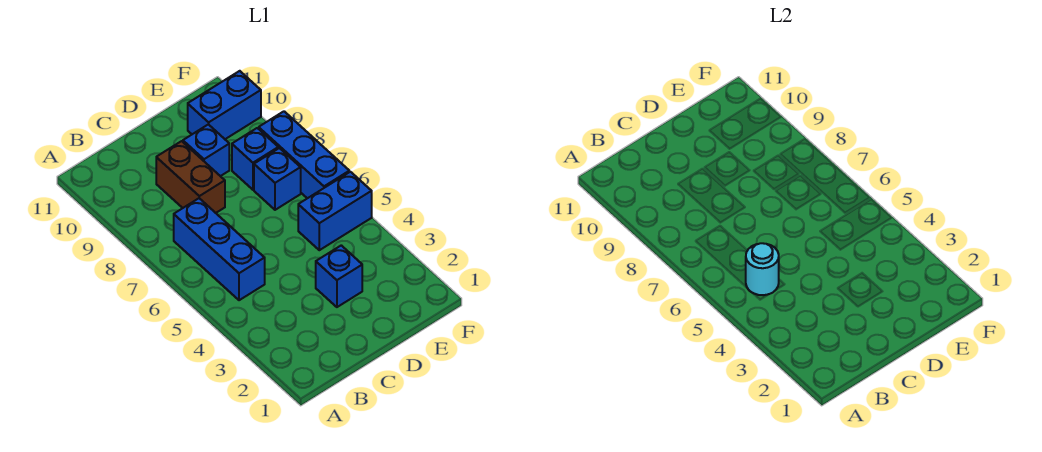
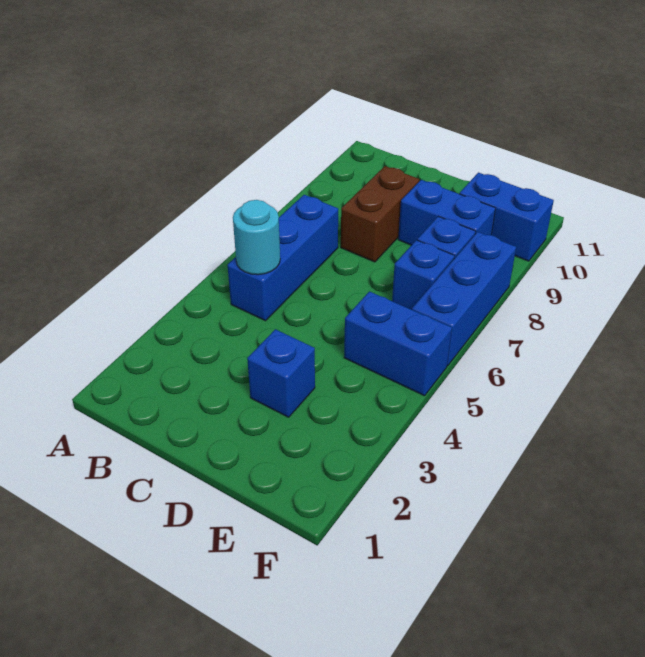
blue 1x1 brick [183,124,229,176] -> blue 1x2 brick [398,180,495,245]

